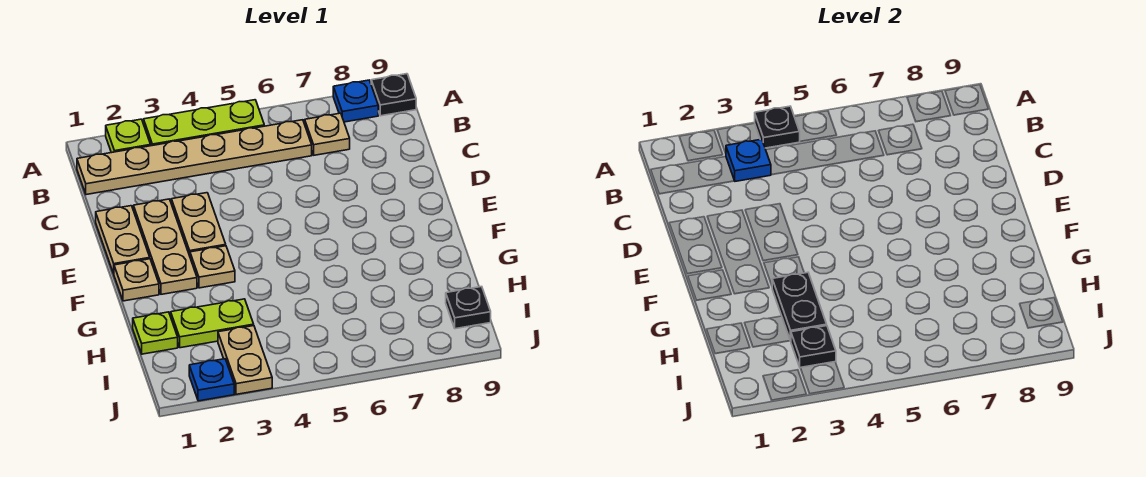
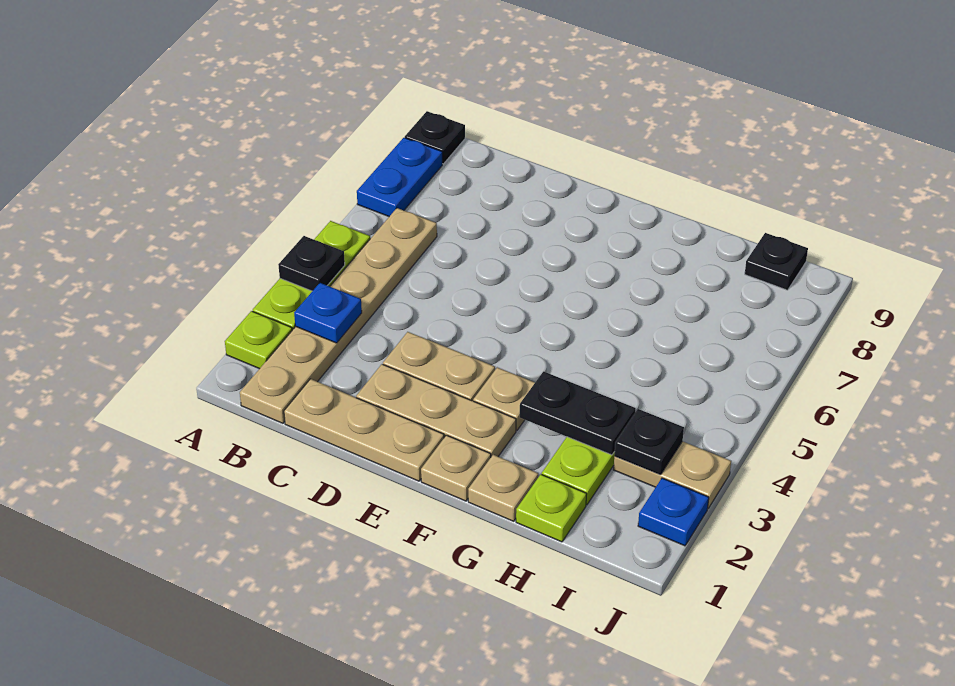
blue 1x1 plate [333,80,378,122] -> blue 1x2 plate [357,138,442,216]
tan 1x1 plate [305,113,350,155] -> tan 1x1 plate moved to [468,455,538,521]
tan 1x2 plate [96,206,150,274] -> tan 1x3 plate [284,379,444,481]

